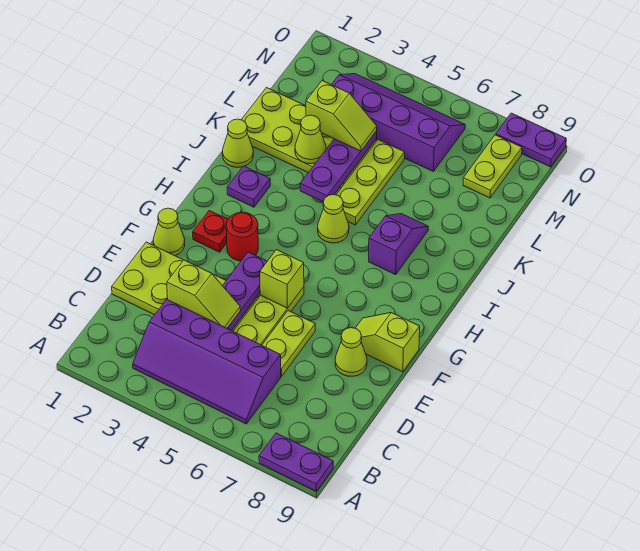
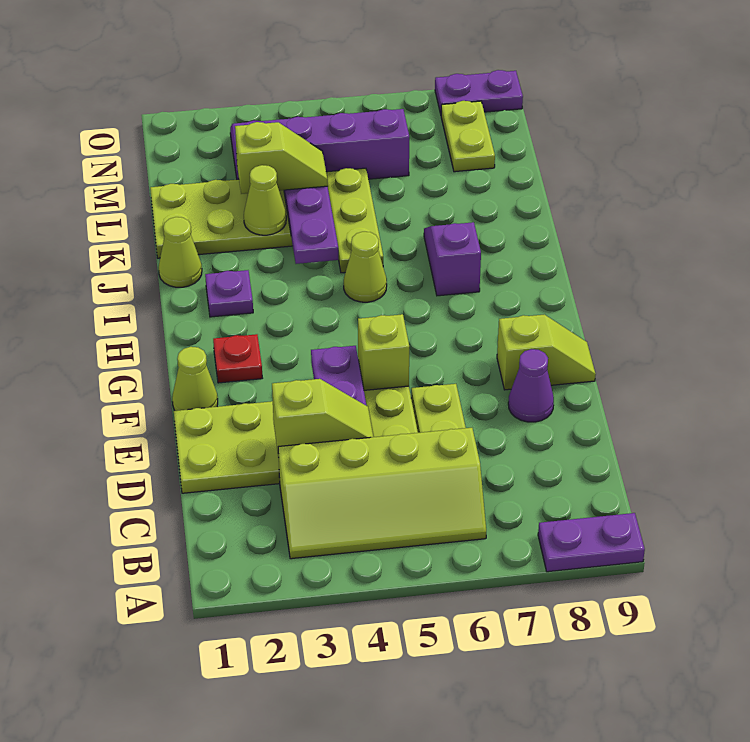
purple 2x4 slope [133,299,281,424] -> lime 2x4 slope [278,428,486,559]
lime 1x1 cone [335,328,367,376] -> purple 1x1 cone [508,349,554,422]
lime 1x2 slope [356,313,420,372] -> lime 1x2 slope turned to [497,314,596,390]
red 1x1 round brick [226,212,258,261] -> none

